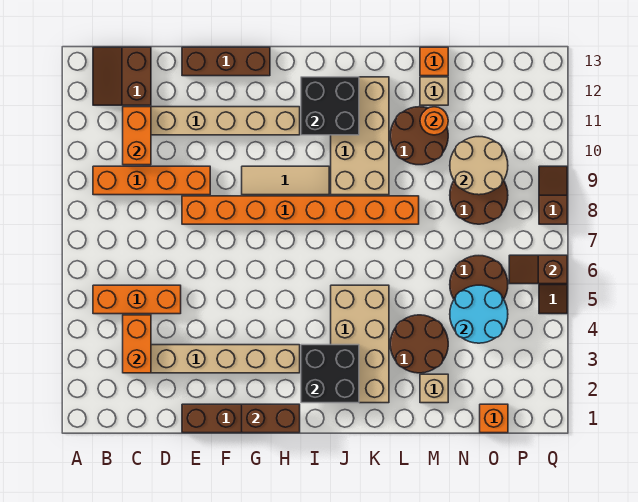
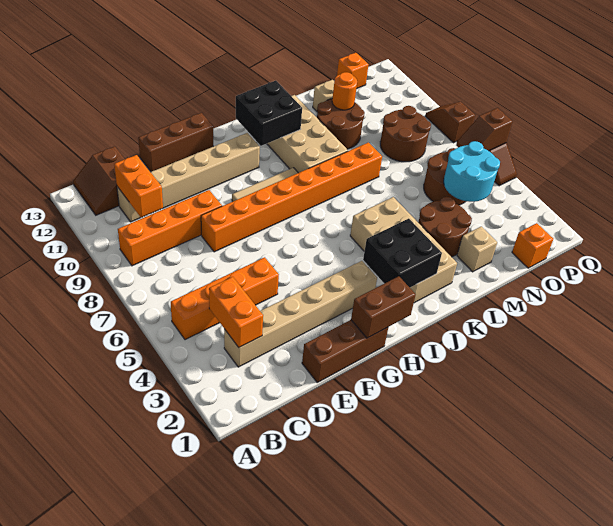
orange 1x3 brick [93,285,181,314] -> orange 1x4 brick [171,257,279,340]
orange 1x1 brick [420,47,448,76] -> orange 1x1 brick moved to [337,53,369,89]
tan 2x2 round brick [450,137,508,195] -> none

